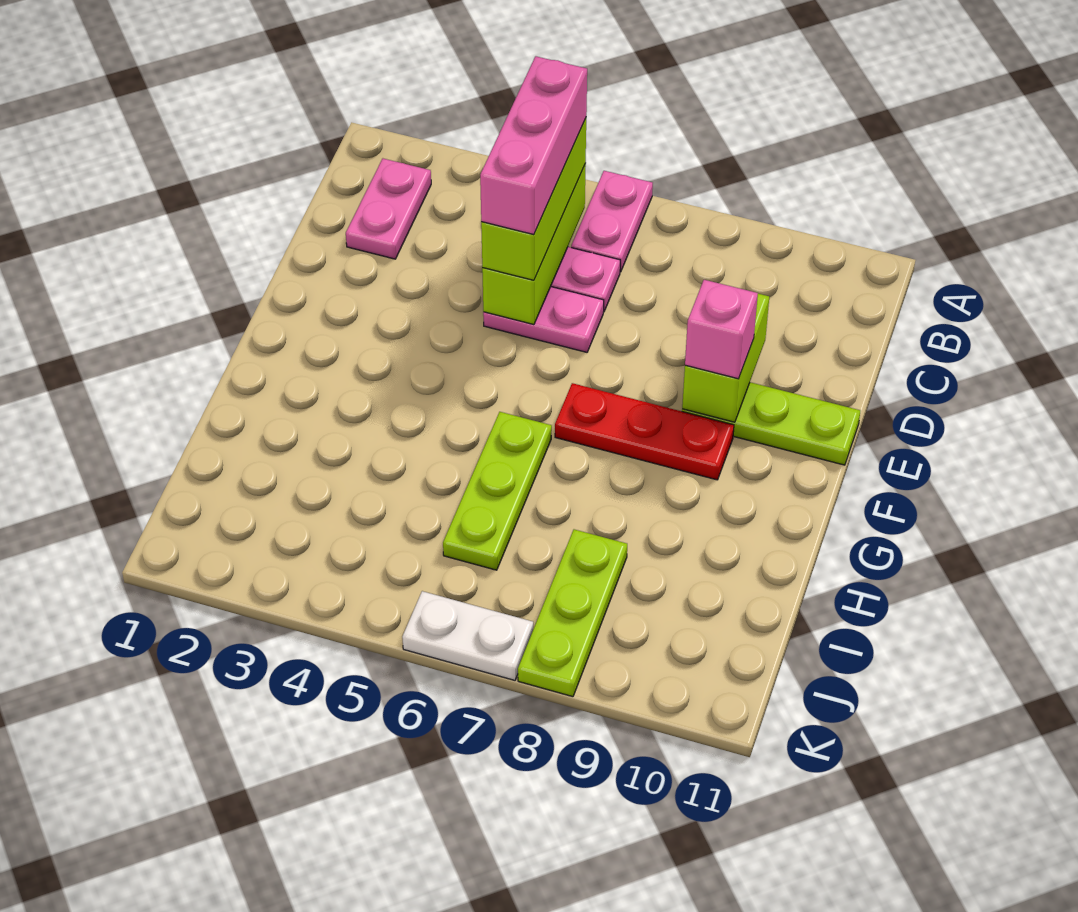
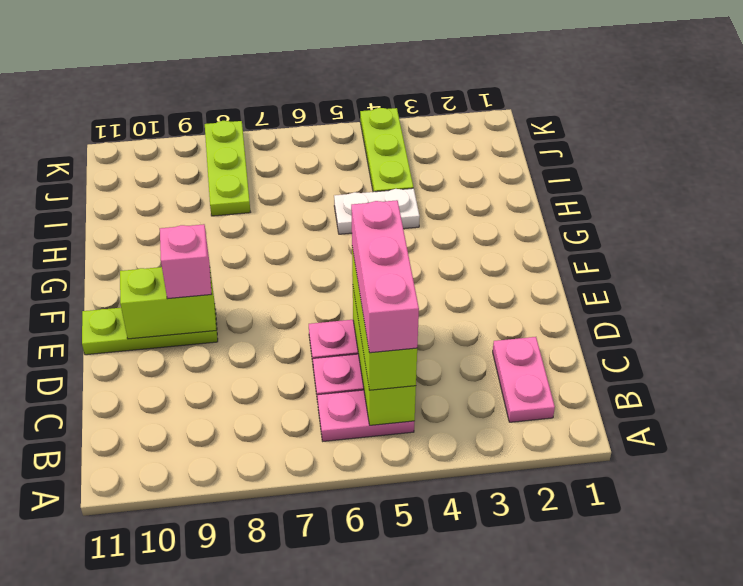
pink 1x2 plate [571,171,653,272] -> pink 1x2 plate turned to [317,390,414,441]
lime 1x2 brick [682,294,769,422] -> lime 1x2 brick turned to [120,267,216,339]
red 1x3 plate [555,383,734,480] -> none
lime 1x3 plate [443,412,552,570] -> lime 1x3 plate moved to [360,108,414,192]
white 1x2 plate [402,591,533,680] -> white 1x2 plate moved to [334,188,420,234]

